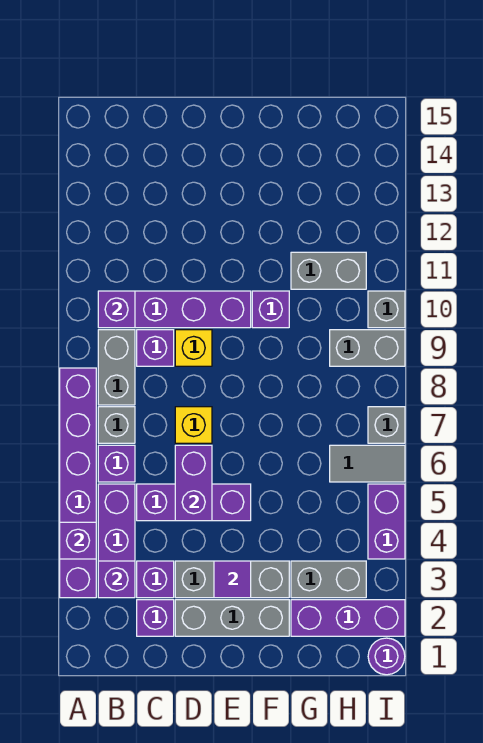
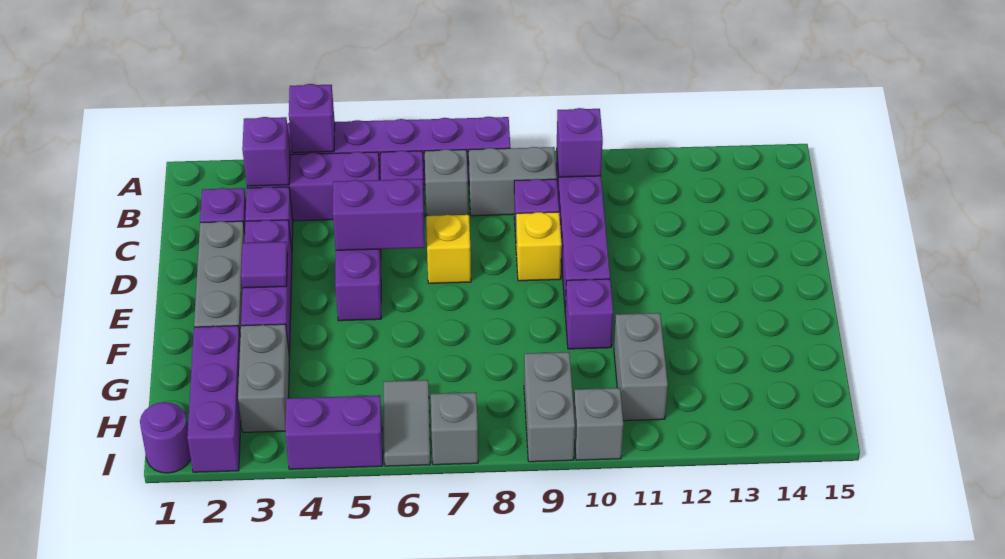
grey 1x3 brick [175,561,289,598] -> purple 1x3 brick [241,220,292,357]

